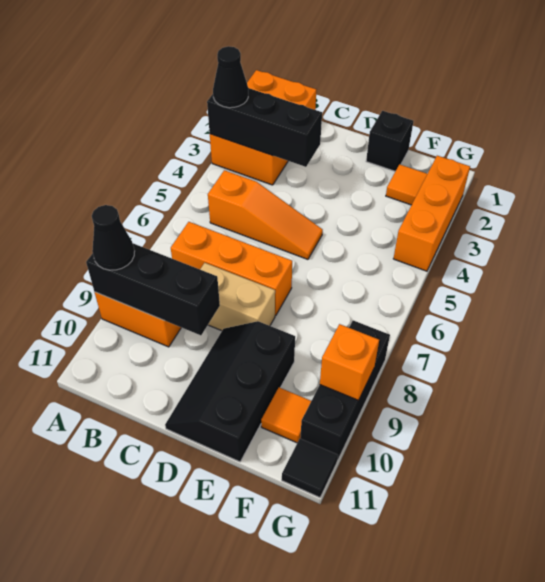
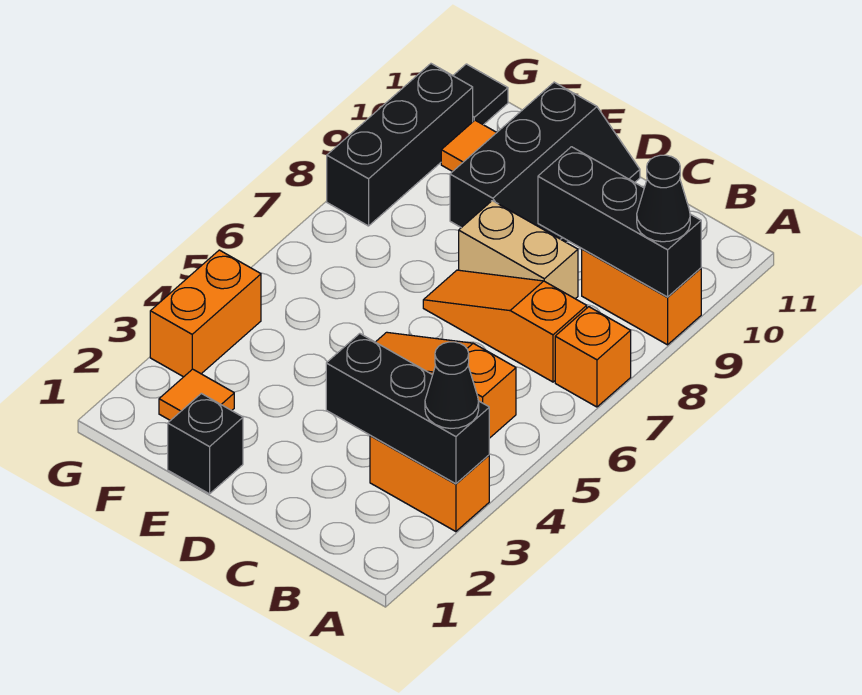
orange 2x3 brick [210,70,316,185] -> orange 1x2 brick [370,436,489,532]
orange 1x3 brick [171,222,292,316] -> orange 1x3 slope [423,270,587,382]
orange 1x3 brick [393,156,470,271] -> orange 1x2 brick [150,250,261,377]
orange 1x1 brick [320,324,379,400] -> orange 1x1 brick moved to [555,307,631,407]

